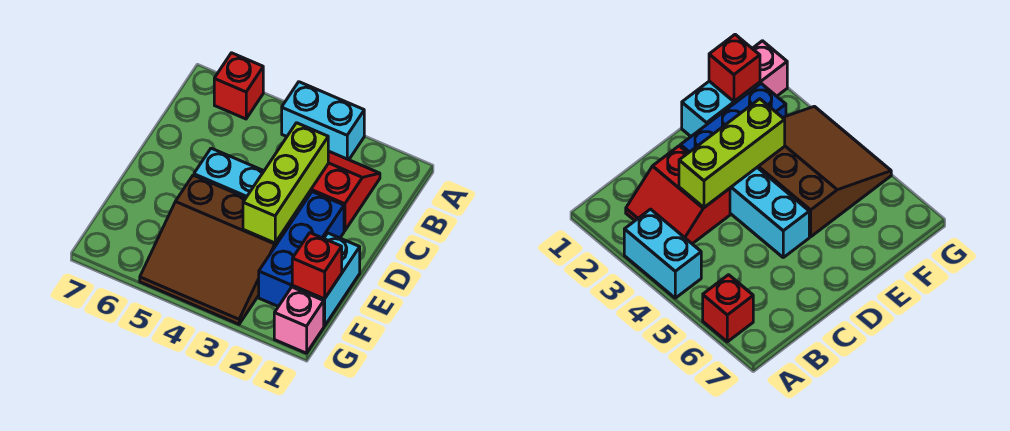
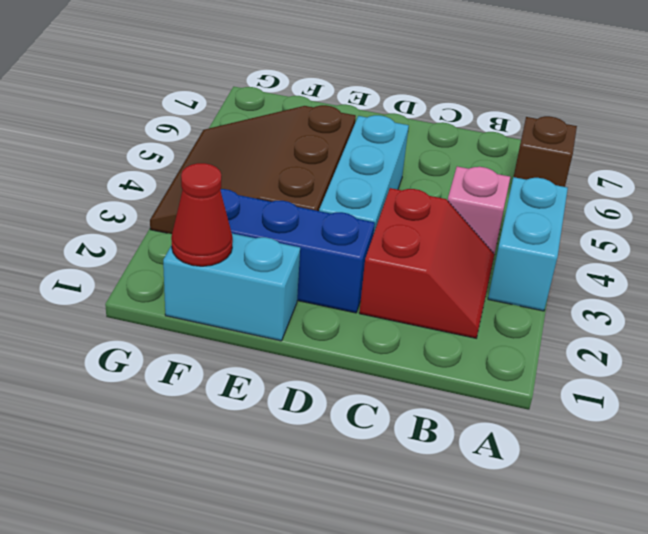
red 1x1 brick [214,53,263,119] -> brown 1x1 brick [514,116,577,187]
lime 1x3 brick [243,123,328,243] -> none
red 1x1 brick [292,233,342,299] -> red 1x1 cone [171,163,233,266]
pink 1x1 brick [274,287,324,353] -> pink 1x1 brick moved to [448,166,510,254]

